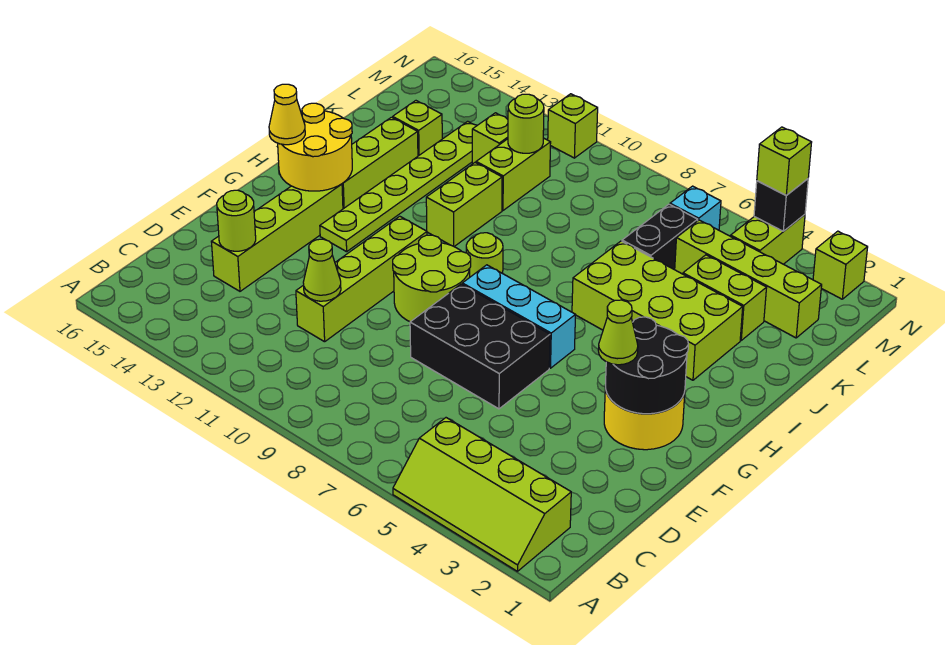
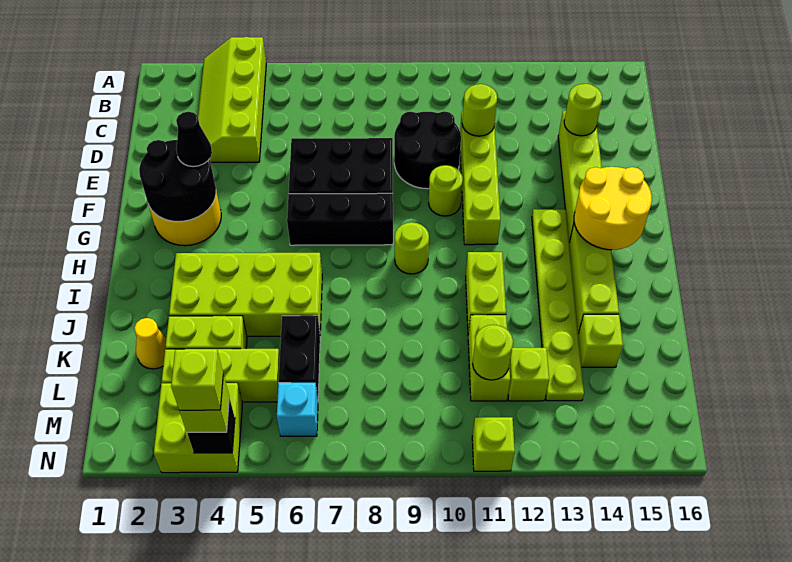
lime 2x4 slope [393,418,571,571] -> lime 2x4 slope turned to [198,37,266,163]
none -> black 2x2 round brick [394,111,461,189]
lime 1x1 cone [303,239,341,301] -> lime 1x1 round brick [462,84,497,136]
lime 1x1 cone [598,300,638,365] -> black 1x1 cone [176,112,212,167]
lime 2x2 round brick [393,235,471,322] -> lime 1x1 round brick [429,165,463,216]
cyan 1x3 brick [462,265,575,368] -> black 1x3 brick [287,193,393,245]
yellow 1x1 cone [269,84,305,145] -> yellow 1x1 cone moved to [134,318,166,369]
lime 1x4 brick [675,220,822,338] -> lime 1x3 brick [162,349,280,402]
lime 1x2 brick [731,215,805,264] -> lime 2x2 brick [154,383,242,473]
lime 1x1 brick [813,231,868,299] -> lime 1x1 brick moved to [171,349,223,410]

